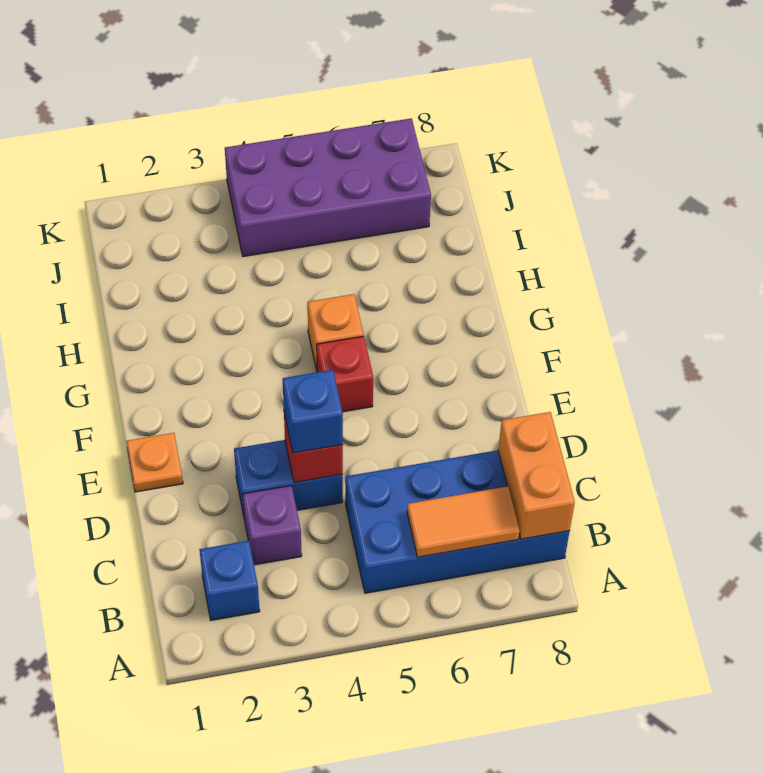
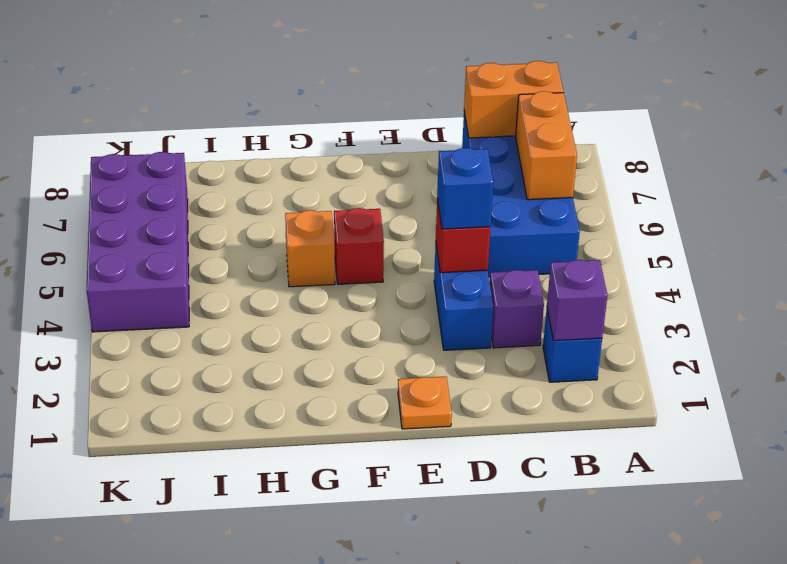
none -> purple 1x1 brick [547,260,607,341]
orange 1x2 tile [407,486,520,557] -> orange 1x2 brick [516,91,577,200]

